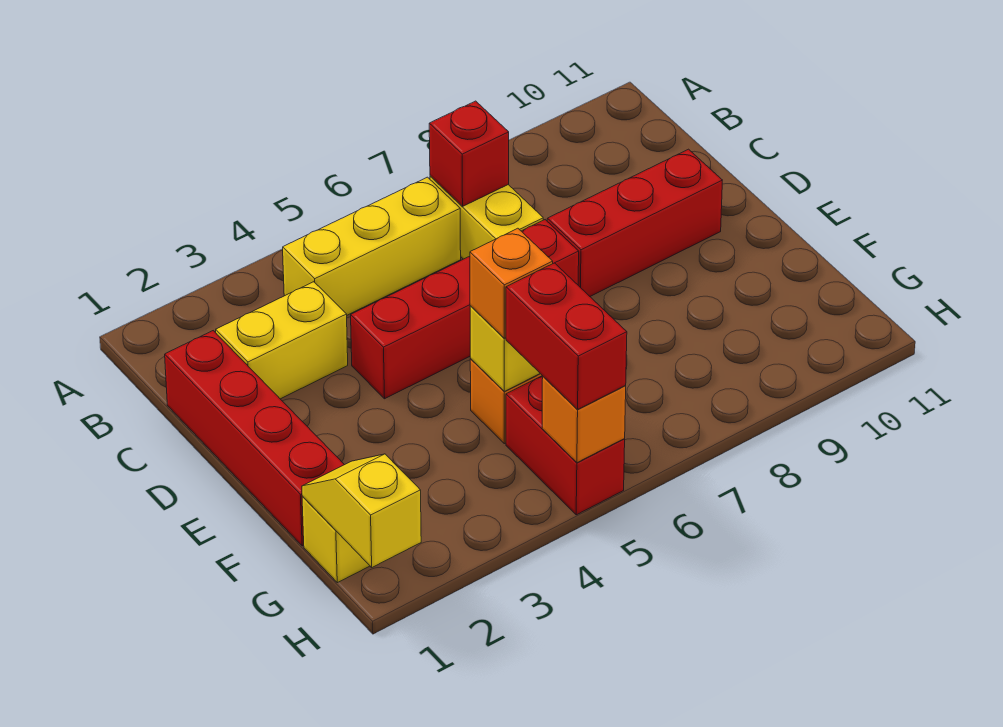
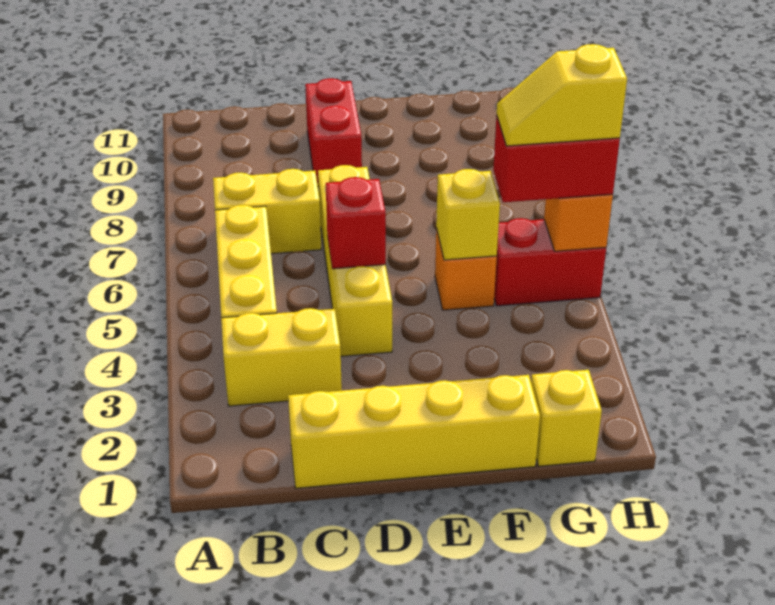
red 1x1 brick [429,101,509,206] -> red 1x1 brick moved to [326,177,386,269]
red 1x4 brick [165,331,344,546] -> yellow 1x4 brick [288,375,540,488]
yellow 1x2 brick [216,282,348,399] -> yellow 1x2 brick turned to [221,308,342,406]
red 1x4 brick [351,220,579,399] -> yellow 1x4 brick [318,165,392,356]
red 1x3 brick [547,149,722,296] -> red 1x2 brick [305,78,362,185]
orange 1x1 brick [470,228,553,338] -> none
yellow 1x2 slope [302,454,421,567] -> yellow 1x2 slope moved to [497,44,627,146]

